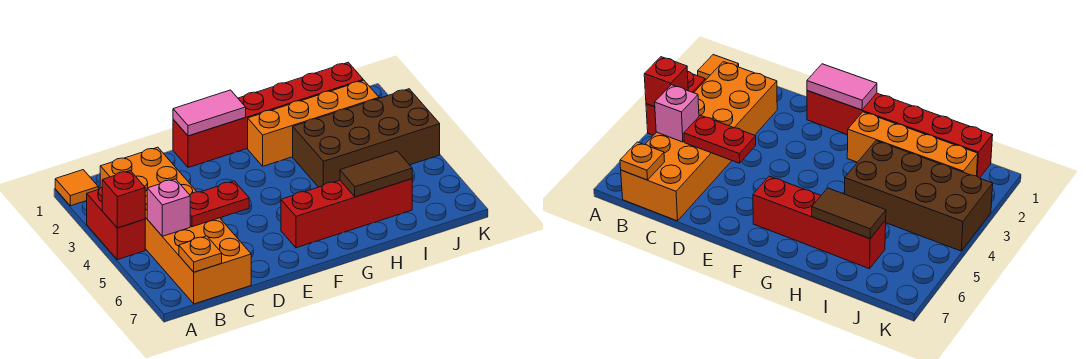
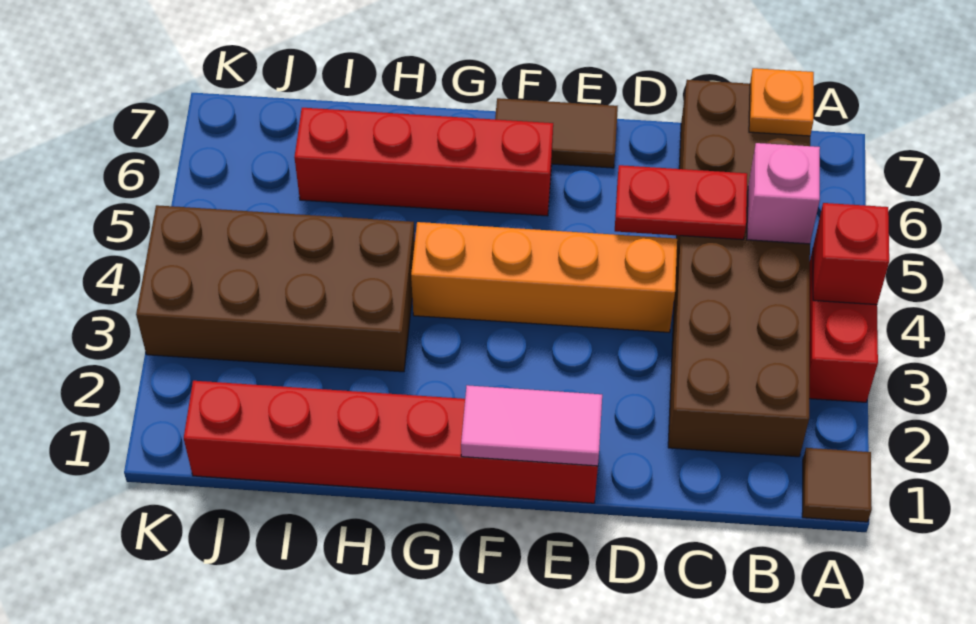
orange 1x1 tile [55,170,98,206] -> brown 1x1 tile [802,448,872,522]
orange 2x6 brick [100,147,251,304] -> brown 2x6 brick [668,80,810,457]
orange 1x4 brick [248,80,379,166] -> orange 1x4 brick moved to [411,222,677,332]
brown 1x2 tile [340,151,412,197] -> brown 1x2 tile moved to [495,98,618,168]

